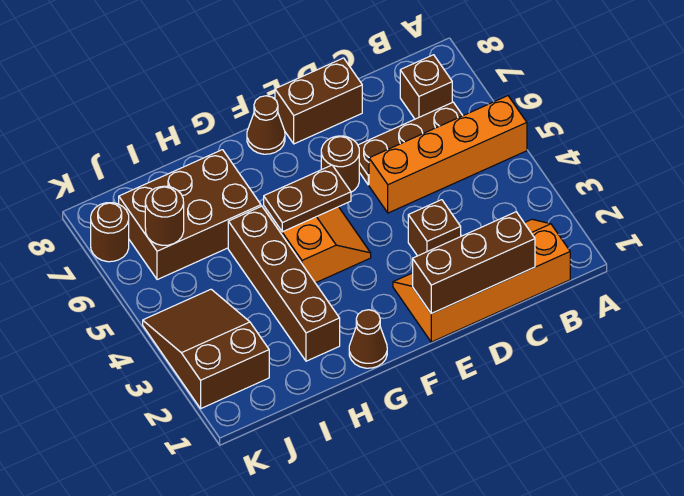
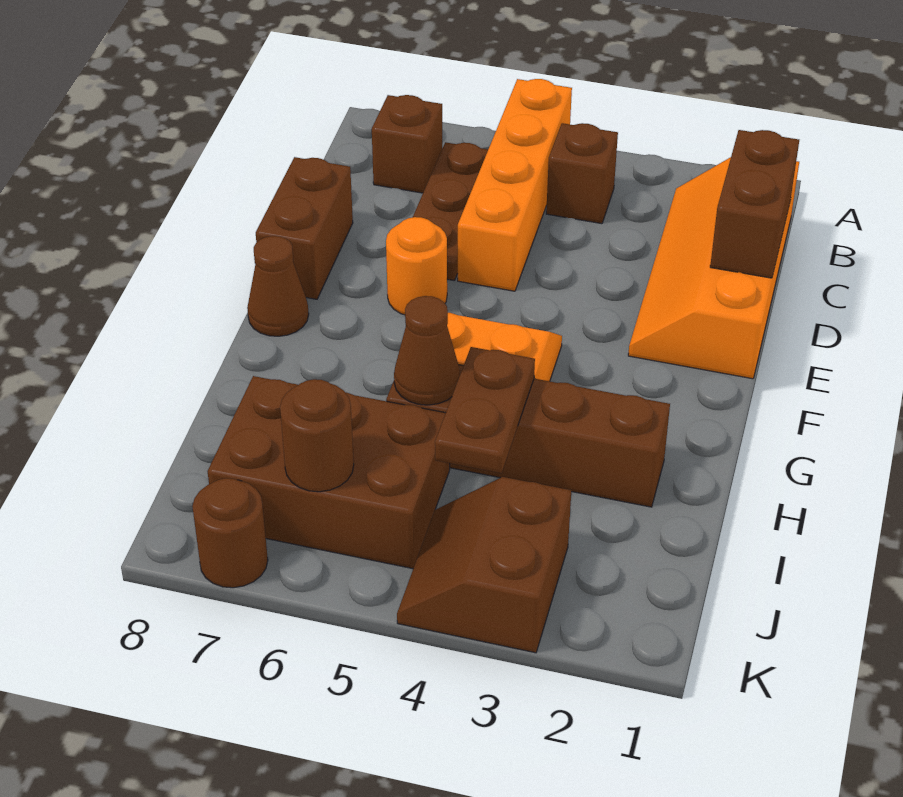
brown 1x3 brick [413,212,535,314] -> brown 1x2 brick [710,130,799,278]
brown 1x1 brick [408,200,461,256] -> brown 1x1 brick moved to [546,123,618,224]
brown 1x1 round brick [321,136,359,192] -> orange 1x1 round brick [386,217,447,315]
brown 1x2 plate [264,165,351,232] -> brown 1x2 plate moved to [435,347,535,473]
brown 1x1 cone [349,310,387,368] -> brown 1x1 cone moved to [394,296,460,405]
brown 2x3 brick [119,150,261,280] -> brown 2x3 brick turned to [208,376,450,569]
brown 2x3 slope [143,289,269,408] -> brown 2x2 slope [397,477,571,653]

